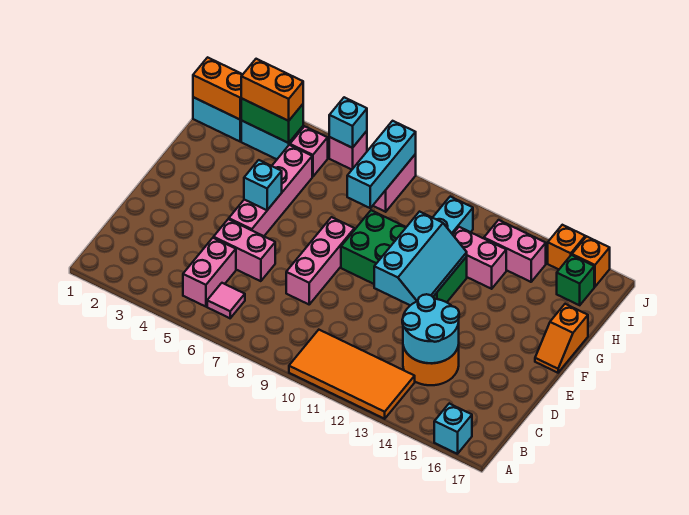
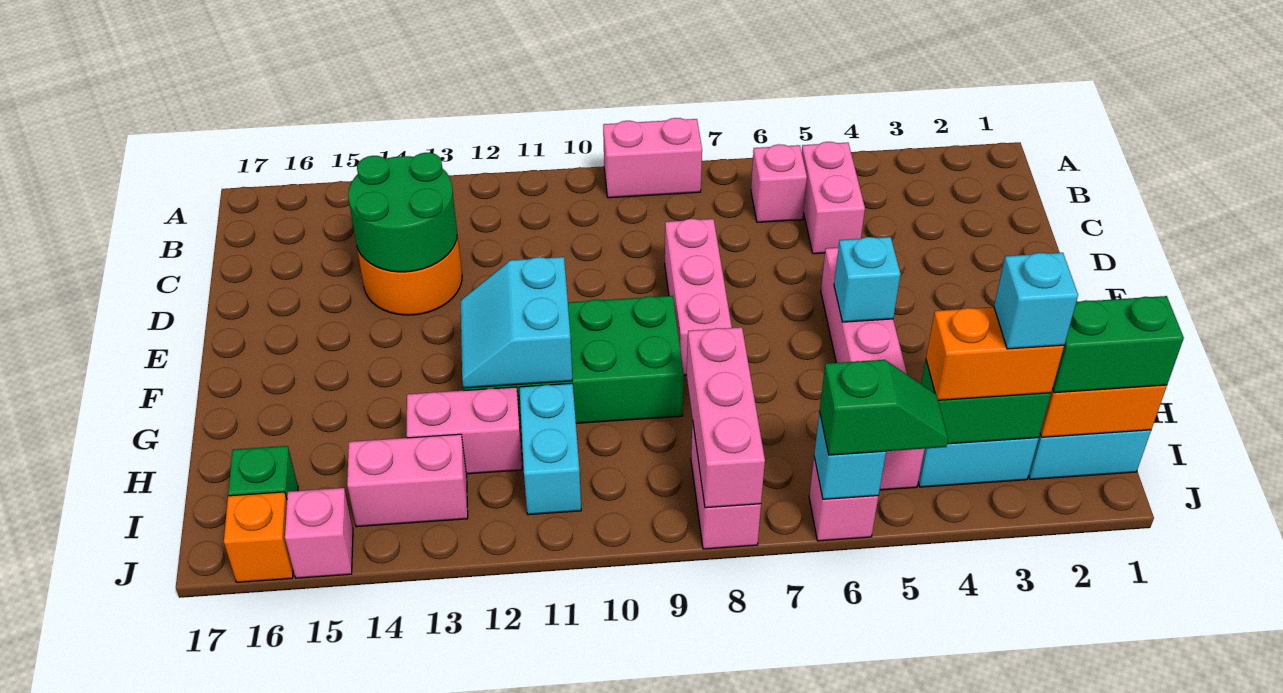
orange 2x4 tile [289,330,415,419] -> none
cyan 1x1 brick [434,404,472,454] -> cyan 1x1 brick moved to [994,253,1078,349]
pink 1x1 tile [207,283,245,318] -> pink 1x1 brick [751,144,807,222]
cyan 2x2 round brick [402,294,459,363] -> green 2x2 round brick [348,153,457,272]
pink 1x2 brick [214,219,275,281] -> pink 1x2 brick moved to [603,118,702,198]
cyan 2x3 slope [374,212,467,305] -> cyan 2x2 slope [461,257,573,388]
orange 1x2 slope [535,304,588,373] -> none
cyan 1x3 brick [347,121,416,208] -> pink 1x3 brick [687,327,765,508]
none -> green 1x2 brick [1053,296,1184,393]
none -> green 1x2 slope [820,360,948,455]
orange 1x1 brick [548,225,585,269] -> pink 1x1 brick [285,488,353,578]

